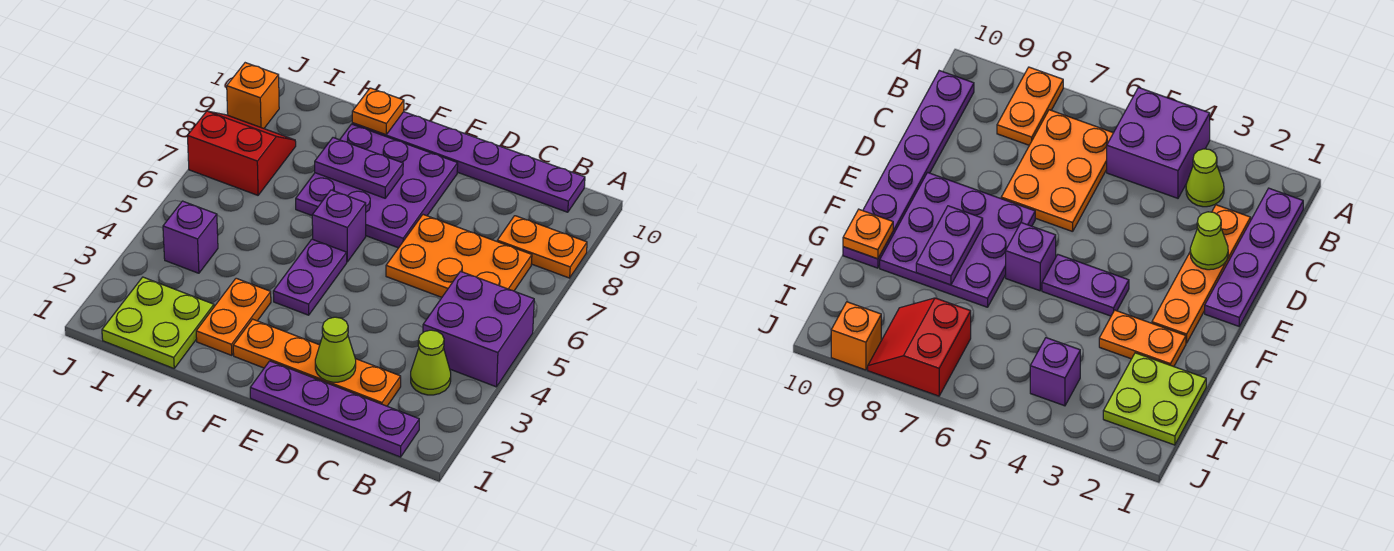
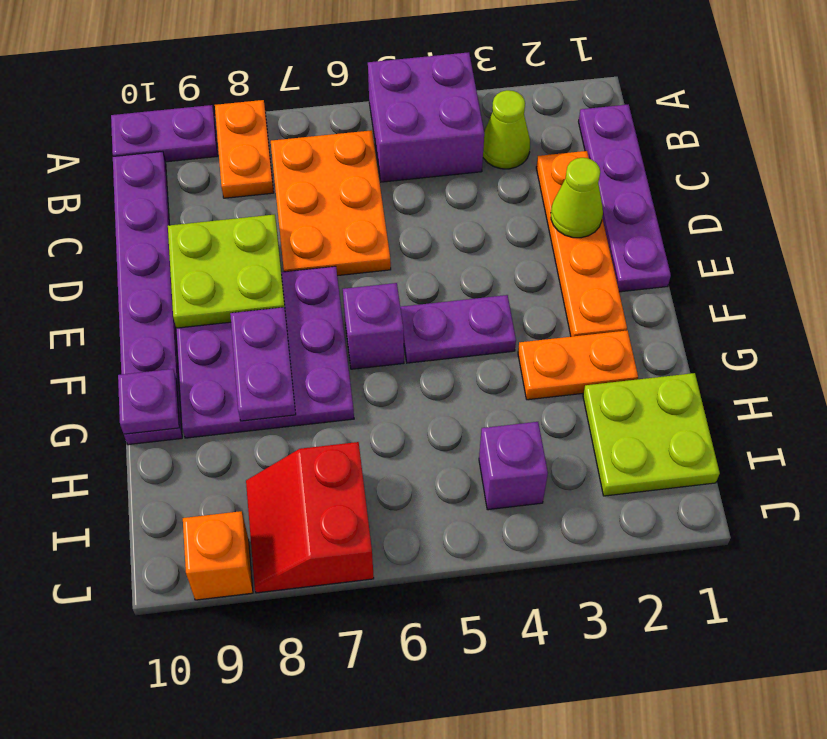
none -> purple 1x2 plate [111,105,218,162]
none -> lime 2x2 plate [168,214,285,328]
orange 1x1 plate [352,88,404,135] -> purple 1x1 plate [118,369,179,434]

